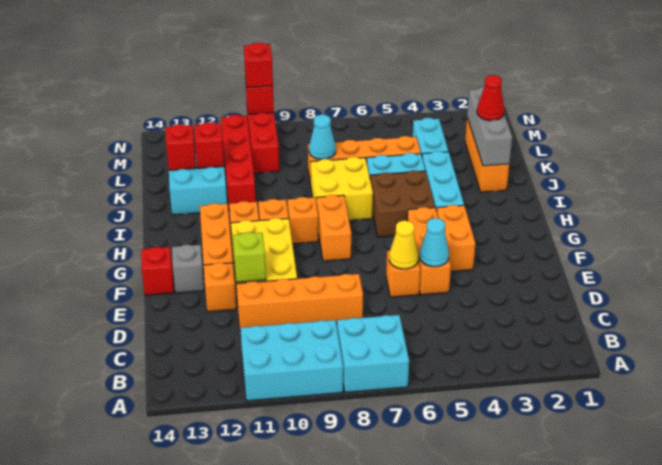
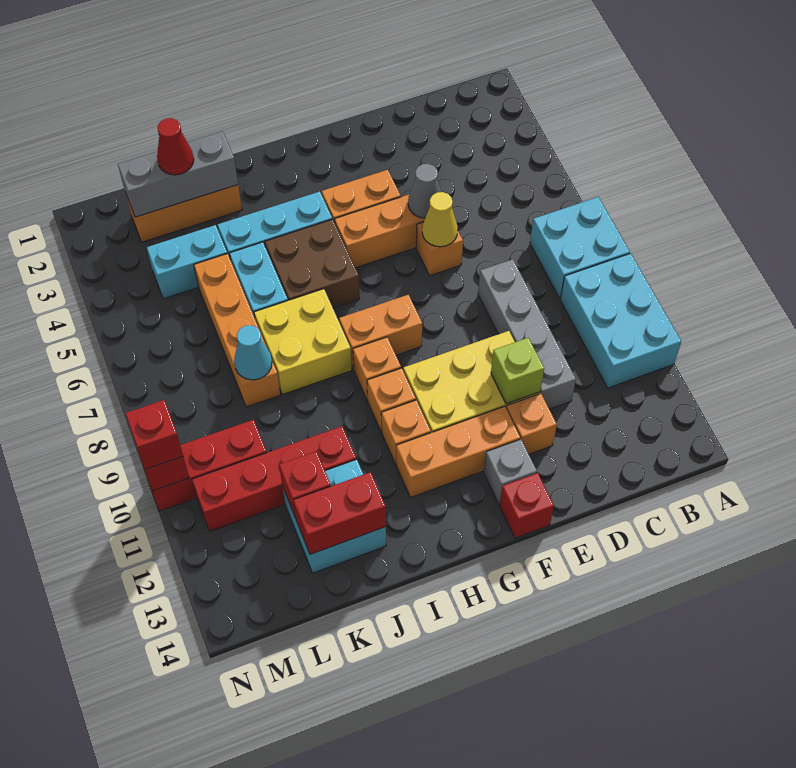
orange 1x4 brick [236,274,363,331] -> grey 1x4 brick [478,259,576,409]
cyan 1x1 cone [420,218,449,267] -> grey 1x1 cone [408,164,441,218]
red 1x1 brick [165,124,196,170] -> red 1x2 brick [293,472,386,554]

